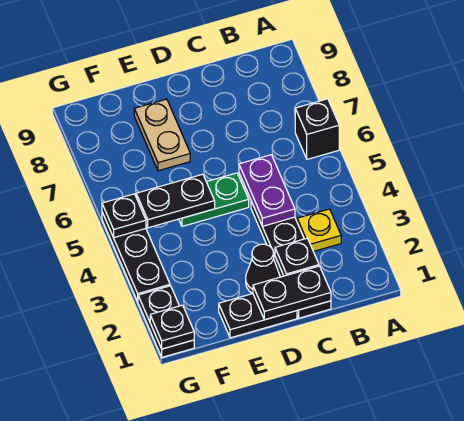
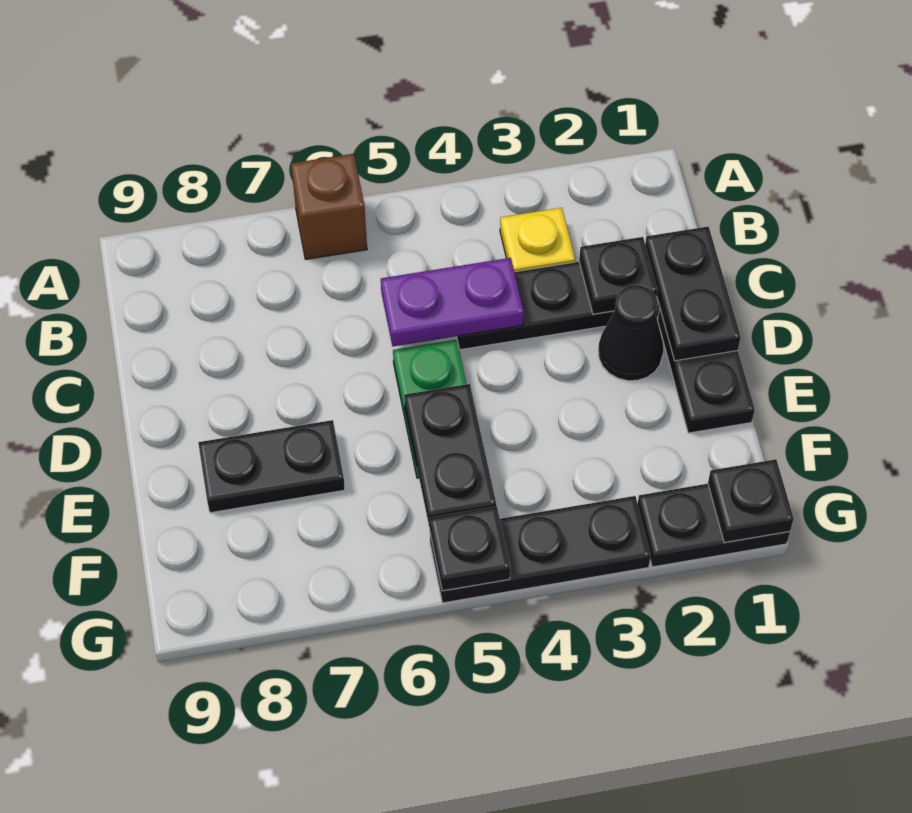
black 1x1 brick [295,99,339,159] -> brown 1x1 brick [291,154,367,259]
tan 1x2 plate [134,99,190,171] -> black 1x2 plate [198,420,345,513]

